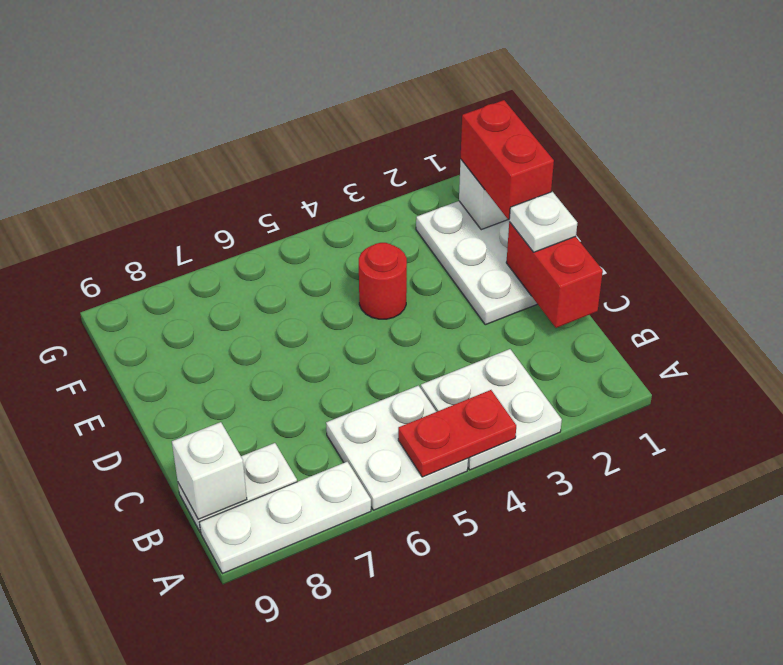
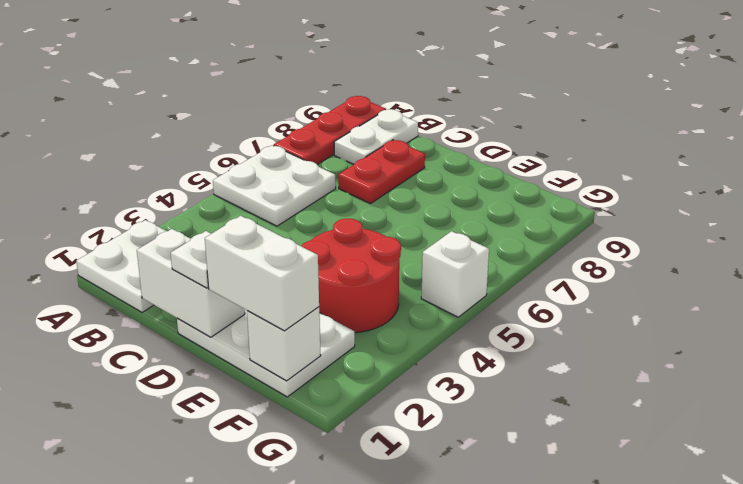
white 2x2 plate [421,349,562,470] -> white 2x2 plate moved to [76,220,166,312]
red 1x2 plate [398,390,516,477] -> red 1x2 plate moved to [338,140,425,204]
white 1x3 plate [200,462,371,574] -> red 1x3 plate [274,96,386,165]
white 1x1 brick [172,422,247,519] -> white 1x1 brick moved to [421,231,489,317]
red 1x2 brick [506,222,603,328] -> white 1x2 brick [137,229,245,337]
red 1x2 brick [461,100,554,219] -> white 1x2 brick [205,216,319,331]
red 1x1 round brick [359,243,407,319] -> red 2x2 round brick [301,219,401,333]

